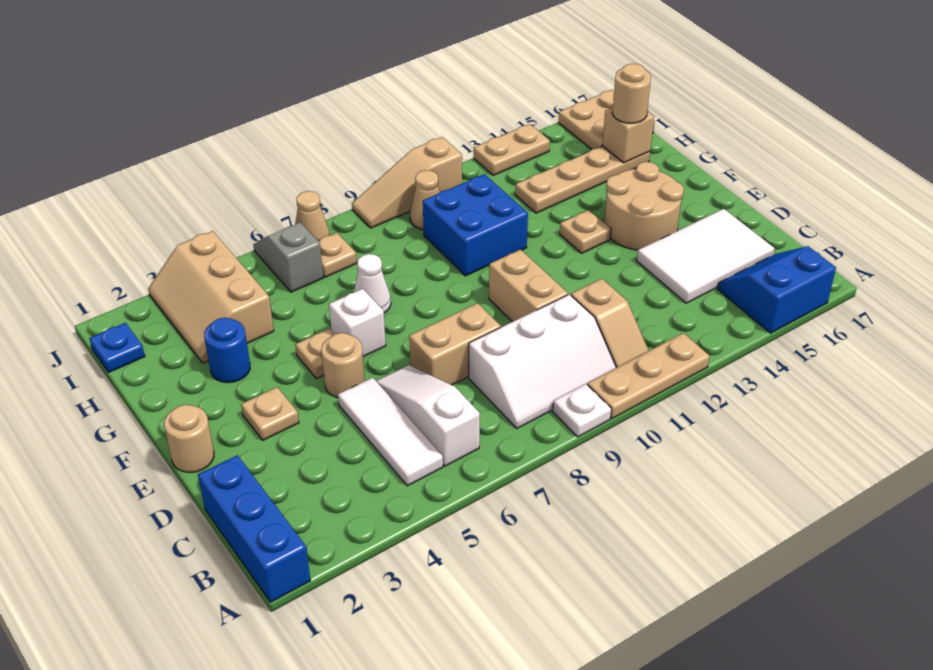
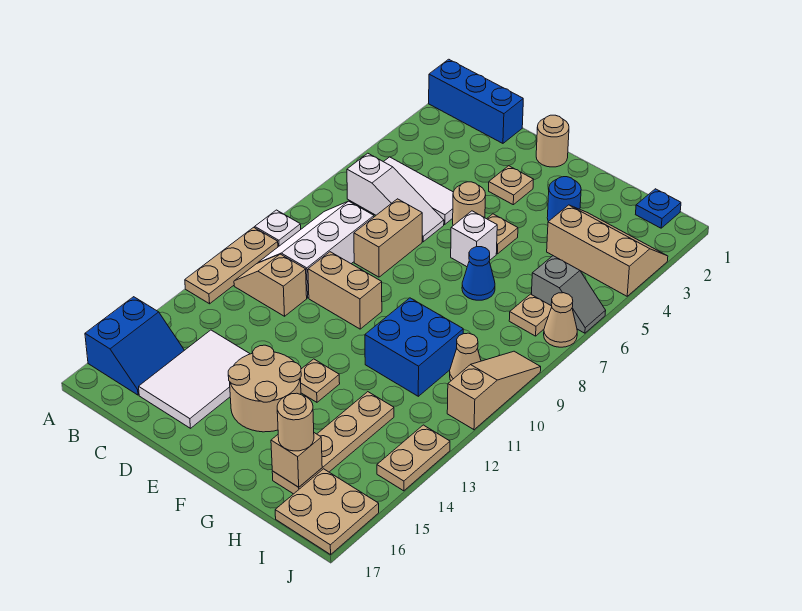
white 1x1 cone [354,254,391,313] -> blue 1x1 cone [462,247,495,300]

